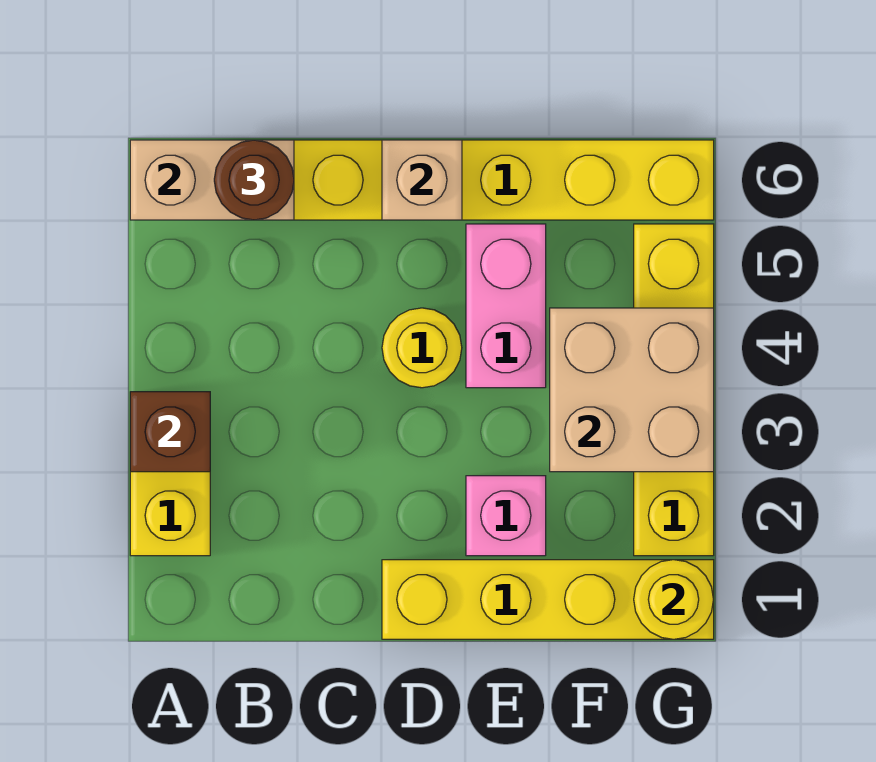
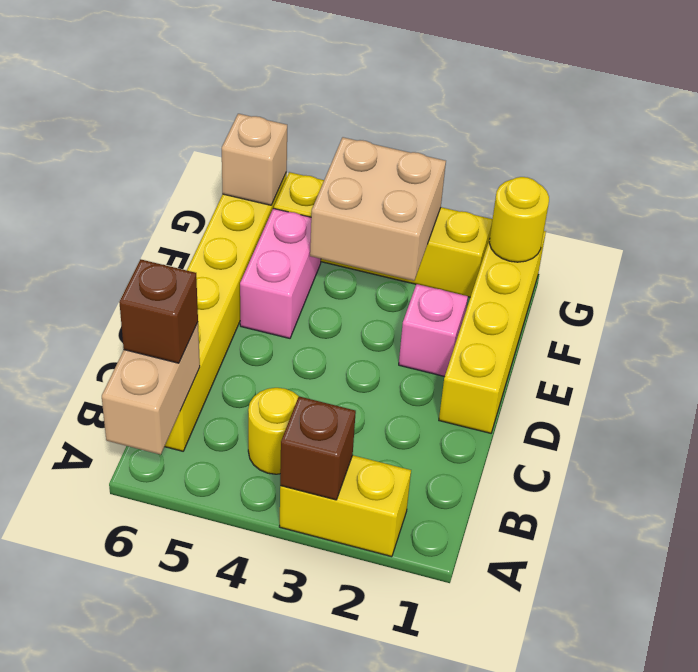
brown 1x1 round brick [214,140,294,220] -> brown 1x1 brick [119,259,198,363]
yellow 1x1 round brick [382,308,462,388] -> yellow 1x1 round brick moved to [248,388,299,474]
tan 1x1 brick [382,140,462,220] -> tan 1x1 brick moved to [222,114,287,205]
pink 1x2 brick [466,224,546,388] -> pink 1x2 brick turned to [240,208,321,338]

